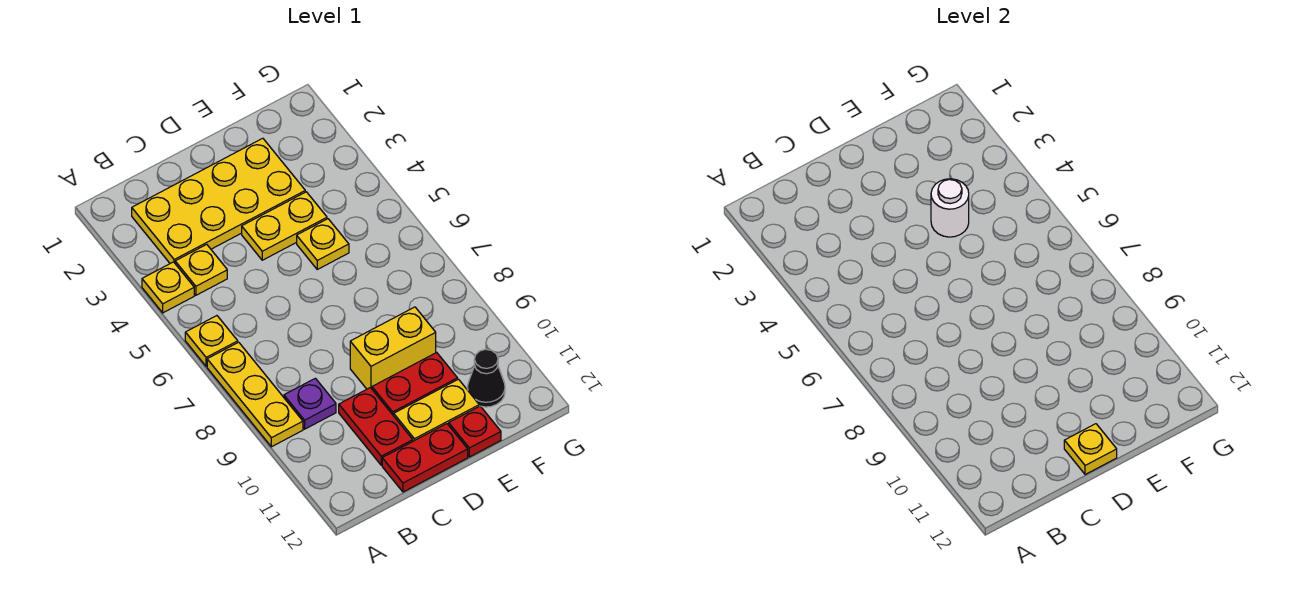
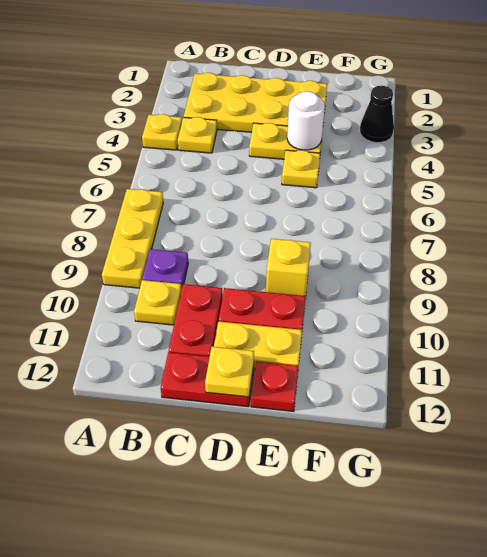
yellow 1x1 plate [185,316,238,366] -> yellow 1x1 plate moved to [134,280,181,325]
yellow 1x2 brick [350,307,436,389] -> yellow 1x1 brick [266,239,311,299]
black 1x1 cone [467,349,505,407] -> black 1x1 cone moved to [360,86,394,143]

